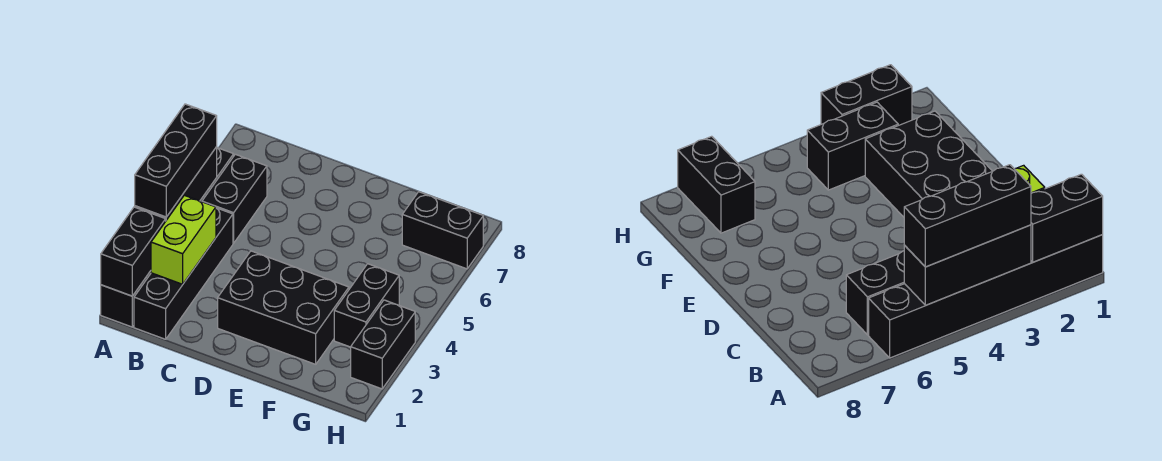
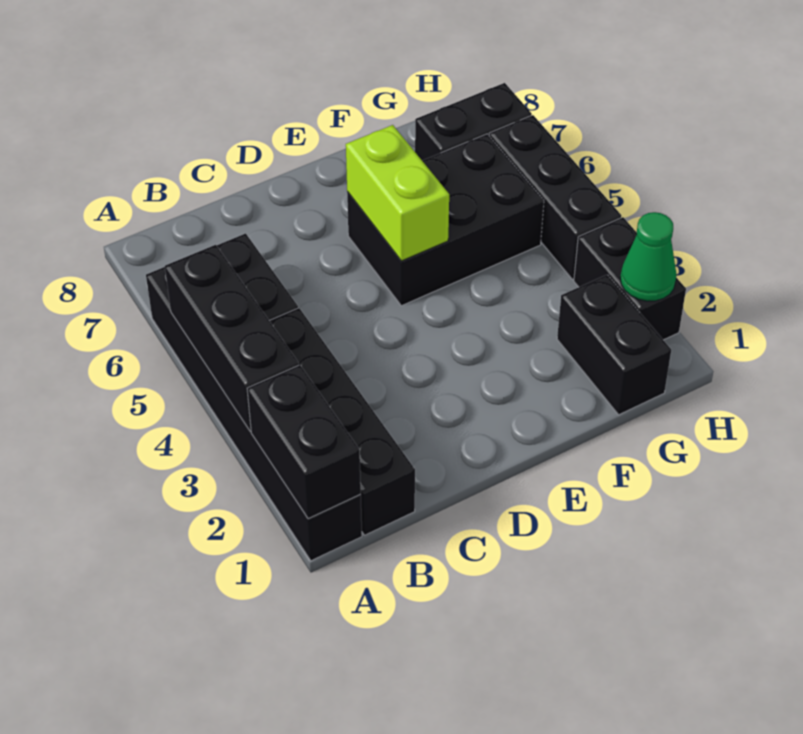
black 1x3 brick [135,104,217,217] -> black 1x3 brick moved to [489,115,621,279]
lime 1x2 brick [151,195,216,284] -> lime 1x2 brick moved to [346,125,449,261]
black 2x3 brick [218,251,349,364] -> black 2x3 brick moved to [347,134,544,306]
black 1x2 brick [334,264,399,347] -> black 1x2 brick moved to [557,275,671,415]
none -> green 1x1 cone [620,212,677,301]

